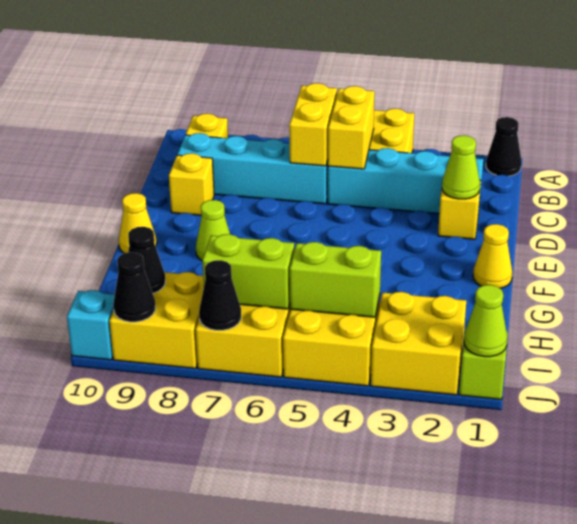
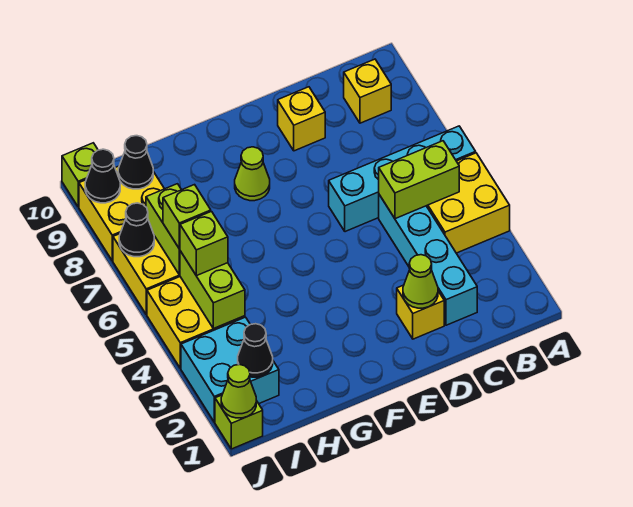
black 1x1 cone [486,117,522,176] -> black 1x1 cone moved to [238,324,273,377]
yellow 1x2 brick [328,86,375,169] -> lime 1x2 brick [379,141,459,219]
yellow 1x2 brick [289,83,337,166] -> none
cyan 1x4 brick [177,133,328,204] -> cyan 1x4 brick turned to [329,126,476,232]
yellow 1x1 cone [473,224,512,288] -> none
yellow 1x1 cone [119,193,157,253] -> none
yellow 2x2 brick [371,292,466,395] -> cyan 2x2 brick [181,317,279,422]
none -> lime 1x1 brick [180,211,228,276]
none -> lime 1x1 brick [163,185,211,249]
cyan 1x1 brick [67,290,115,360] -> lime 1x1 brick [62,143,98,207]

